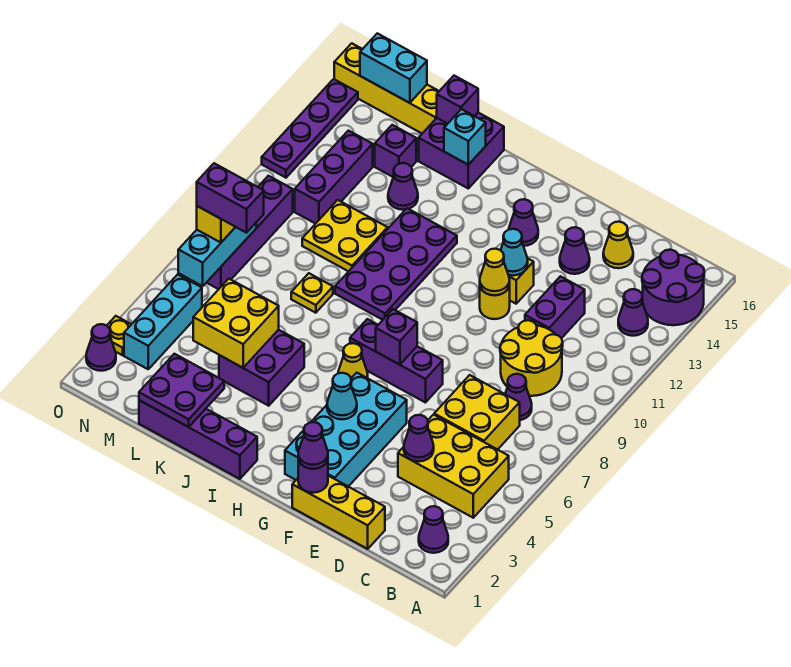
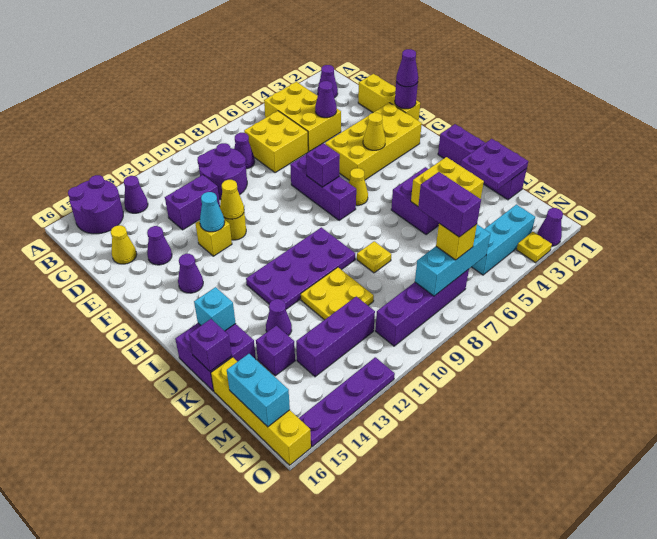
yellow 2x2 round brick [500,320,563,396] -> purple 2x2 round brick [197,143,247,199]
cyan 2x4 brick [285,373,407,487] -> yellow 2x4 brick [325,103,422,180]
cyan 1x1 cone [327,373,357,419] -> yellow 1x1 cone [363,113,385,150]

